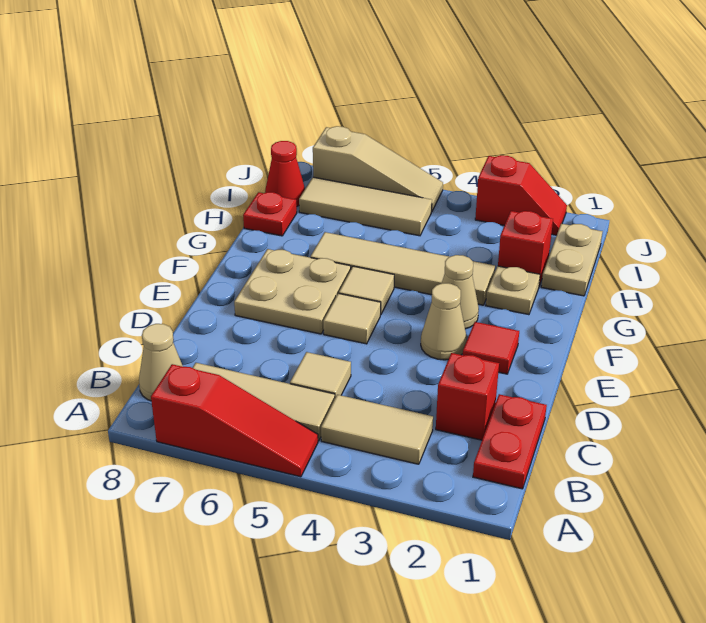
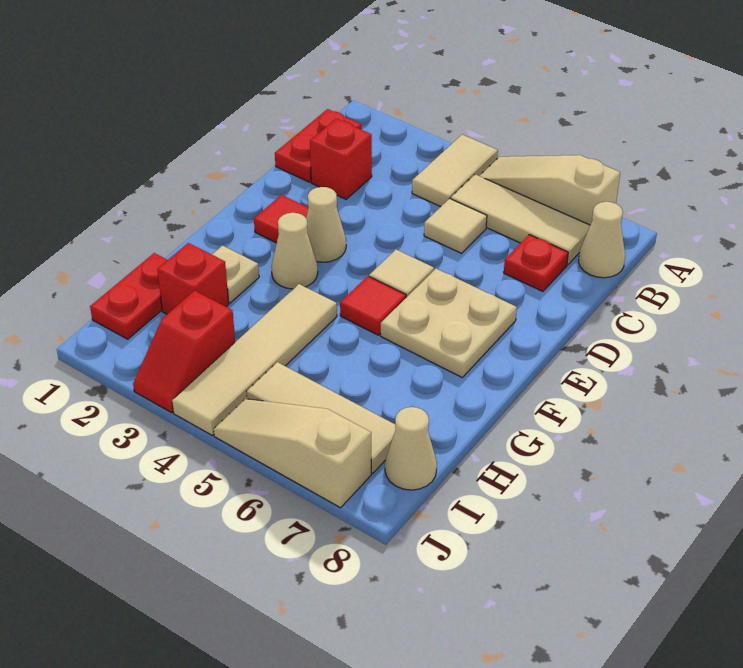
red 1x3 slope [151,364,318,477] -> tan 1x3 slope [480,155,620,225]
tan 1x2 tile [321,395,433,464] -> tan 1x2 tile turned to [412,135,498,207]
tan 1x1 tile [339,266,394,315] -> red 1x1 tile [340,276,406,335]
tan 1x4 tile [310,232,495,305] -> tan 1x4 tile turned to [172,284,337,435]
tan 1x2 plate [541,224,603,296] -> red 1x2 plate [90,253,167,339]
red 1x1 plate [243,192,297,236] -> red 1x1 plate moved to [504,235,568,291]
red 1x1 cone [265,141,305,206] -> tan 1x1 cone [385,407,437,490]
red 1x2 slope [475,155,567,235] -> red 1x2 slope turned to [133,291,235,413]

